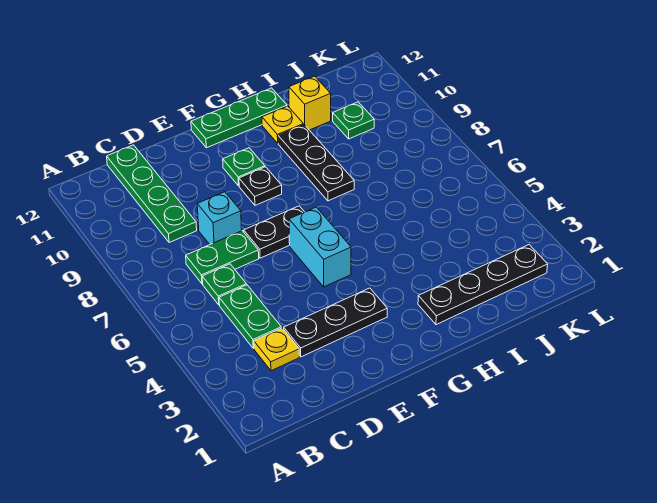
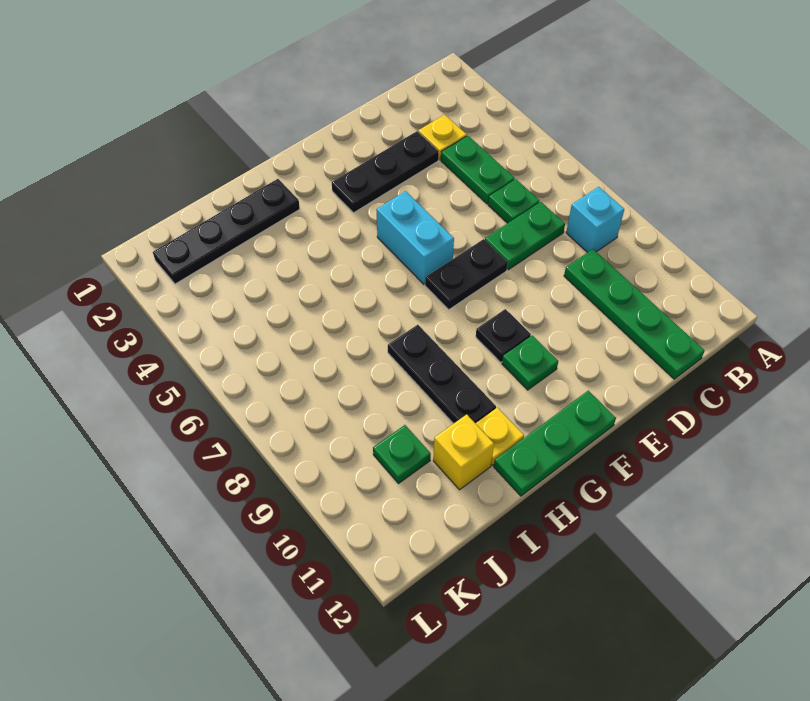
cyan 1x1 brick [197,192,242,244] -> cyan 1x1 brick moved to [566,187,624,253]

